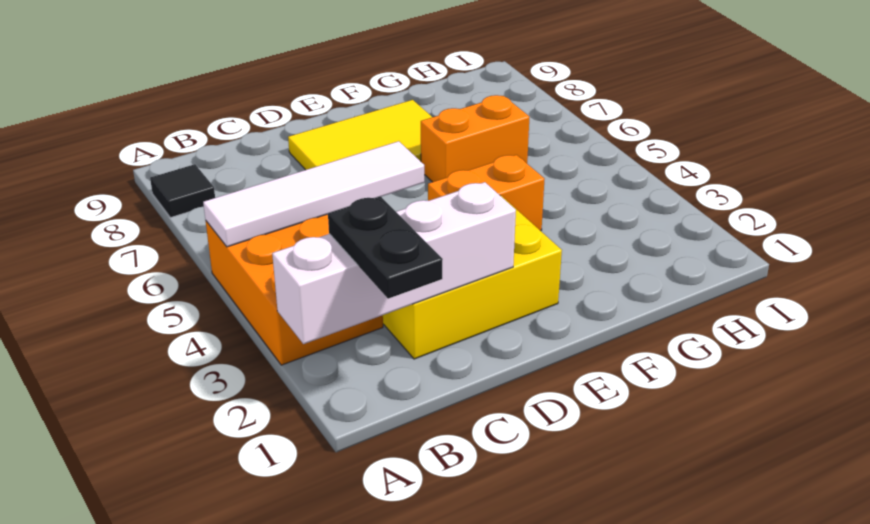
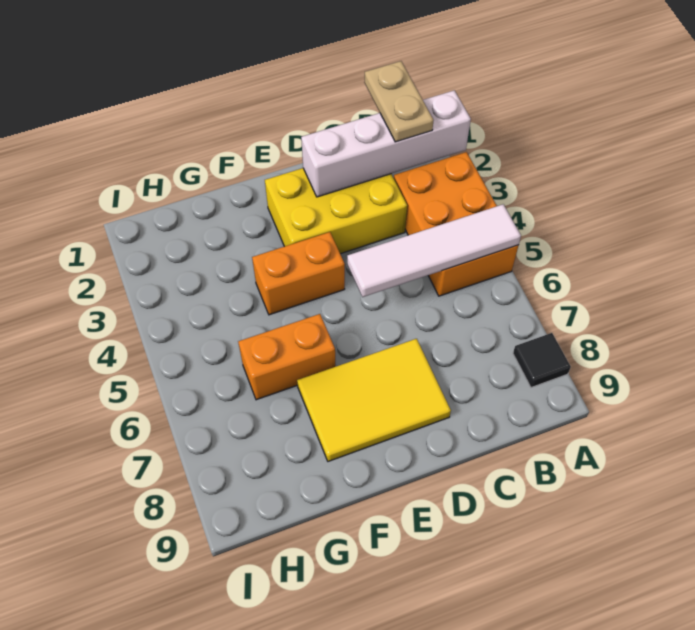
black 1x2 plate [328,196,443,299] -> tan 1x2 plate [364,61,434,142]

